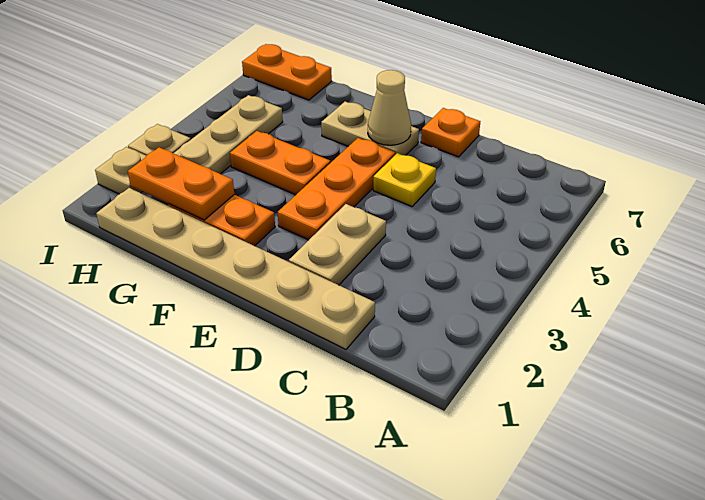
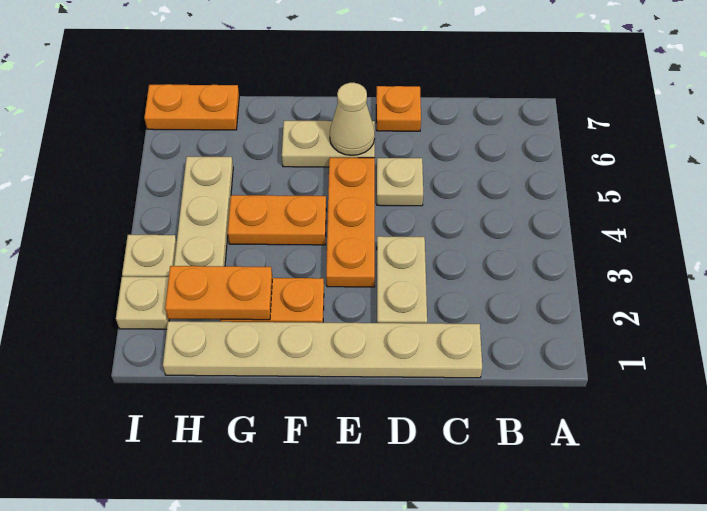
yellow 1x1 plate [373,153,436,207] -> tan 1x1 plate [377,158,423,206]

